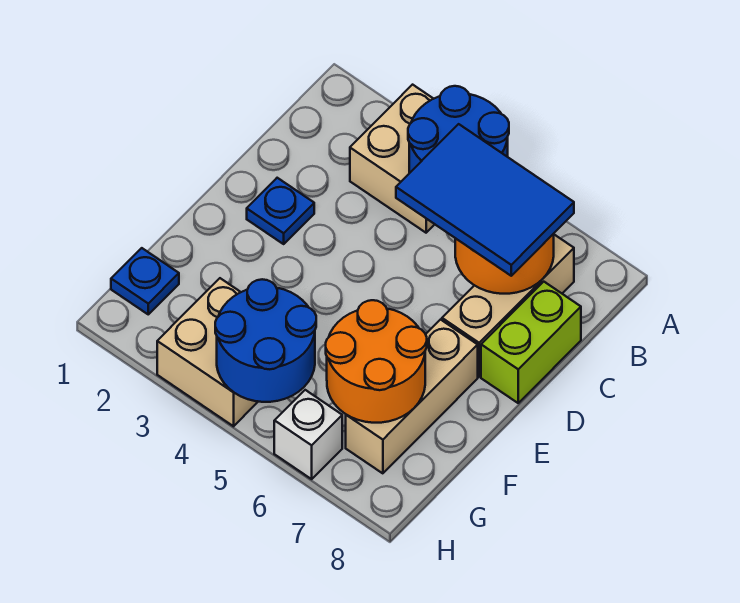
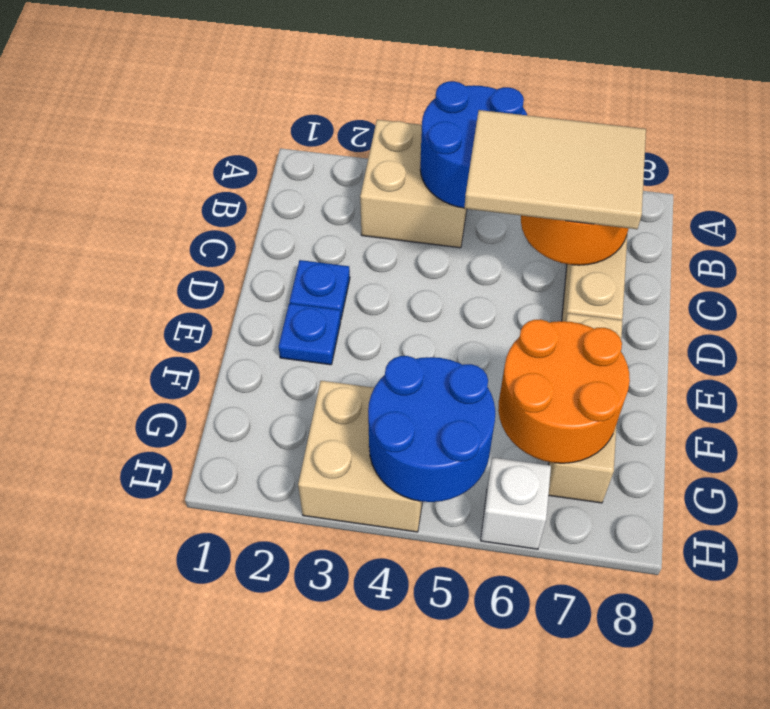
blue 2x3 tile [396,124,574,276] -> tan 2x3 tile [464,110,646,229]
lime 1x2 brick [481,282,581,403] -> none
blue 1x1 plate [111,248,179,314] -> blue 1x1 plate moved to [279,303,341,365]

